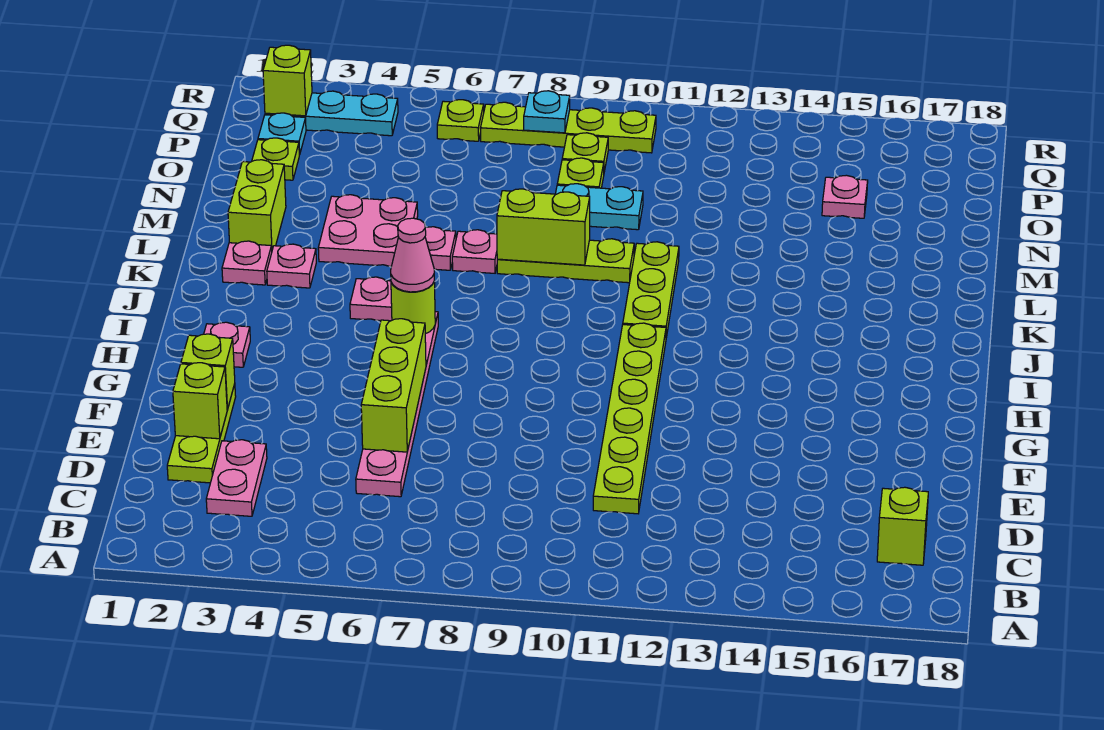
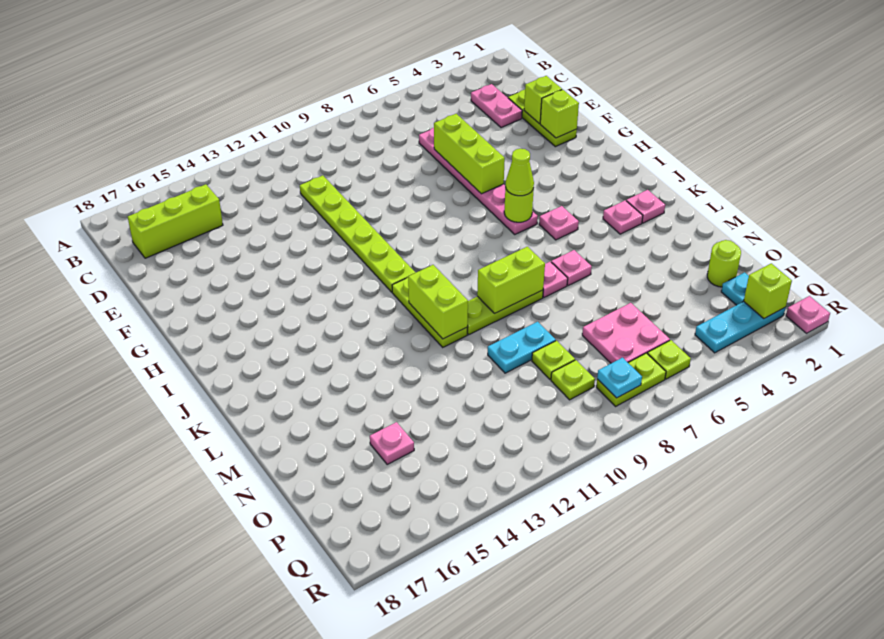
lime 1x1 brick [877,487,928,565] -> lime 1x3 brick [128,184,223,258]
pink 1x1 plate [204,322,250,367] -> pink 1x1 plate moved to [786,296,830,333]
pink 1x1 cone [391,218,435,292] -> lime 1x1 cone [505,149,534,196]
lime 1x2 brick [228,160,286,250] -> lime 1x2 brick moved to [408,265,468,339]
pink 2x2 plate [318,195,418,266] -> pink 2x2 plate moved to [582,303,670,363]
lime 1x1 plate [252,138,299,180] -> lime 1x1 round brick [707,240,741,287]
lime 1x4 plate [480,102,656,153] -> lime 1x2 plate [596,353,666,406]

